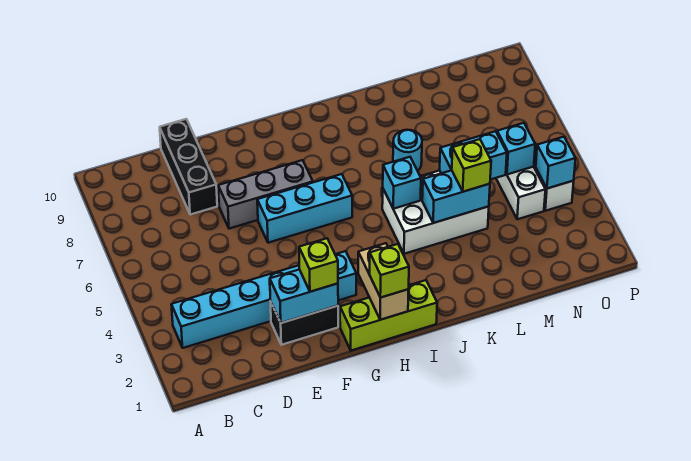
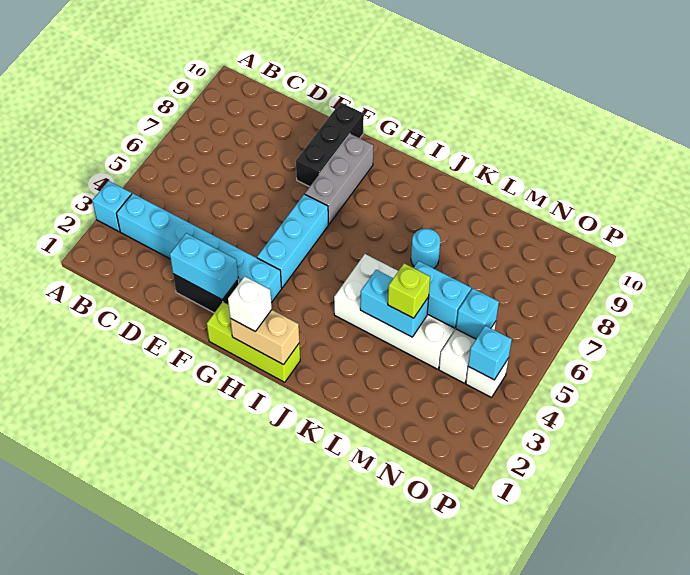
black 1x3 brick [160,119,217,215] -> black 1x3 brick moved to [296,102,364,187]
grey 1x3 brick [218,160,313,229] -> grey 1x3 brick turned to [305,134,374,224]
lime 1x1 brick [299,238,338,292] -> none
cyan 1x3 brick [257,174,352,243] -> cyan 1x3 brick turned to [257,194,328,288]
tan 1x2 brick [358,243,409,320] -> tan 1x2 brick turned to [230,310,299,365]
lime 1x1 brick [370,244,409,298] -> white 1x1 brick [228,277,272,332]
white 2x3 brick [382,171,489,254] -> white 2x4 brick [334,254,456,369]
cyan 1x1 brick [383,157,421,209] -> cyan 1x1 brick moved to [92,181,132,232]

